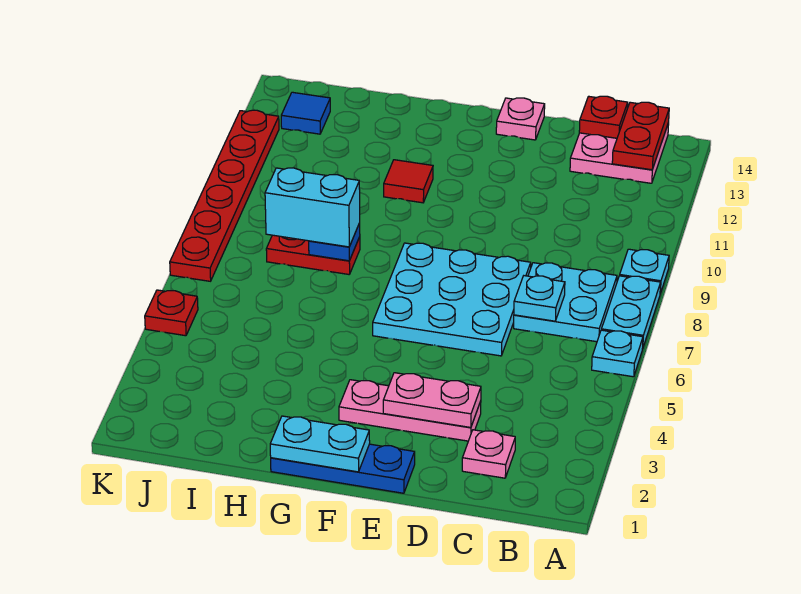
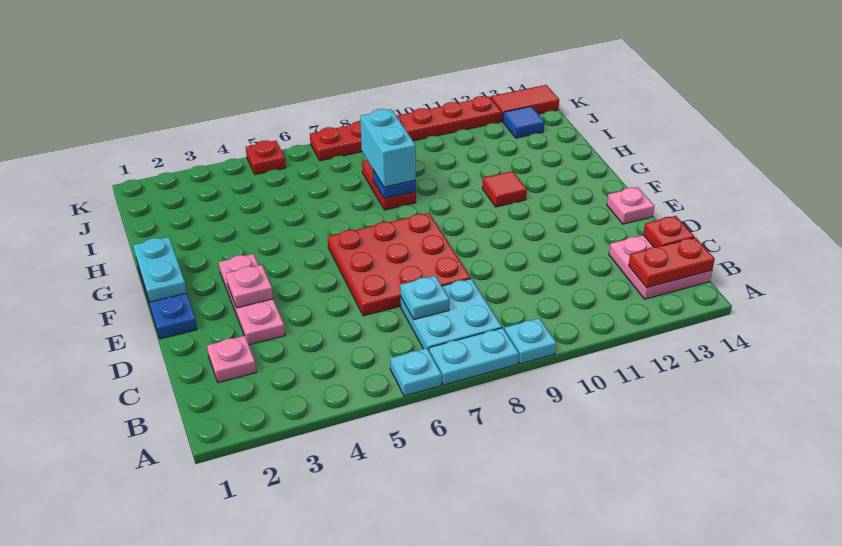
pink 1x2 plate [383,373,481,427] -> pink 1x1 plate [226,265,273,308]
cyan 3x3 plate [373,243,531,356] -> red 3x3 plate [328,213,471,316]
none -> red 1x2 tile [491,85,559,121]

